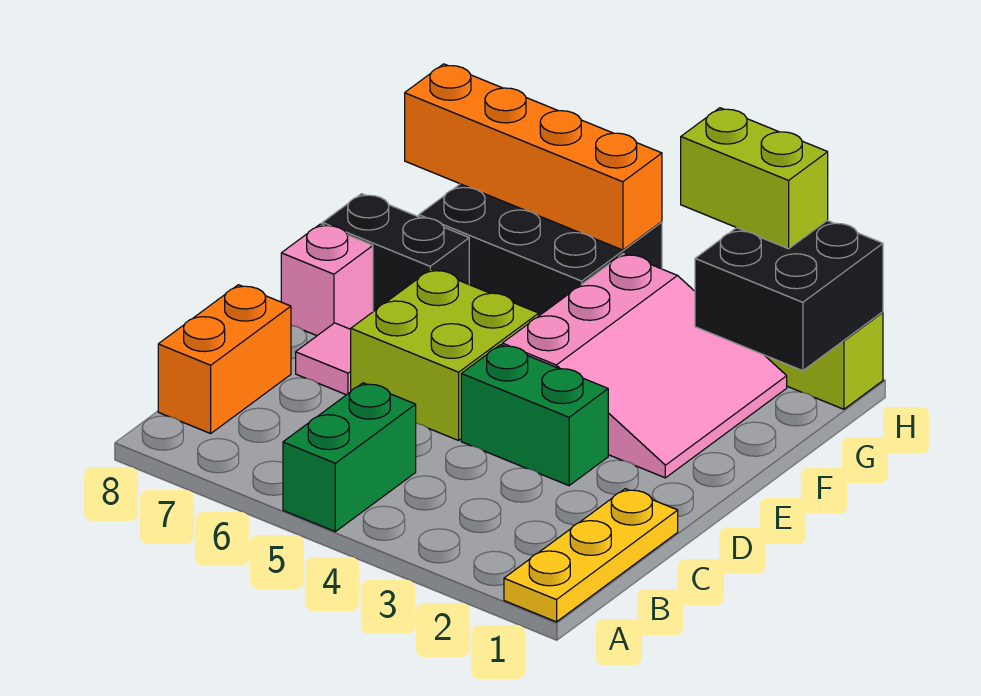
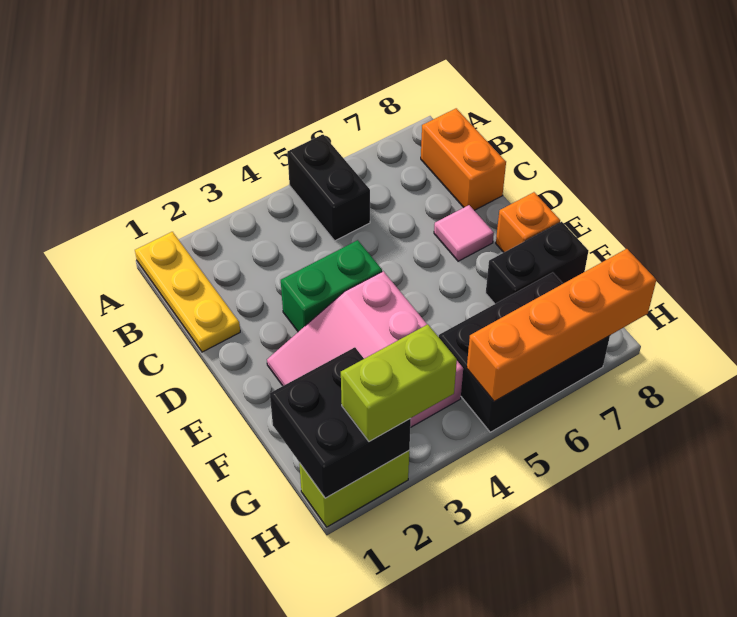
green 1x2 brick [283,383,416,532] -> black 1x2 brick [287,135,370,241]
lime 2x2 brick [351,269,539,440] -> none
pink 1x1 brick [281,224,373,336] -> orange 1x1 brick [496,192,560,252]

